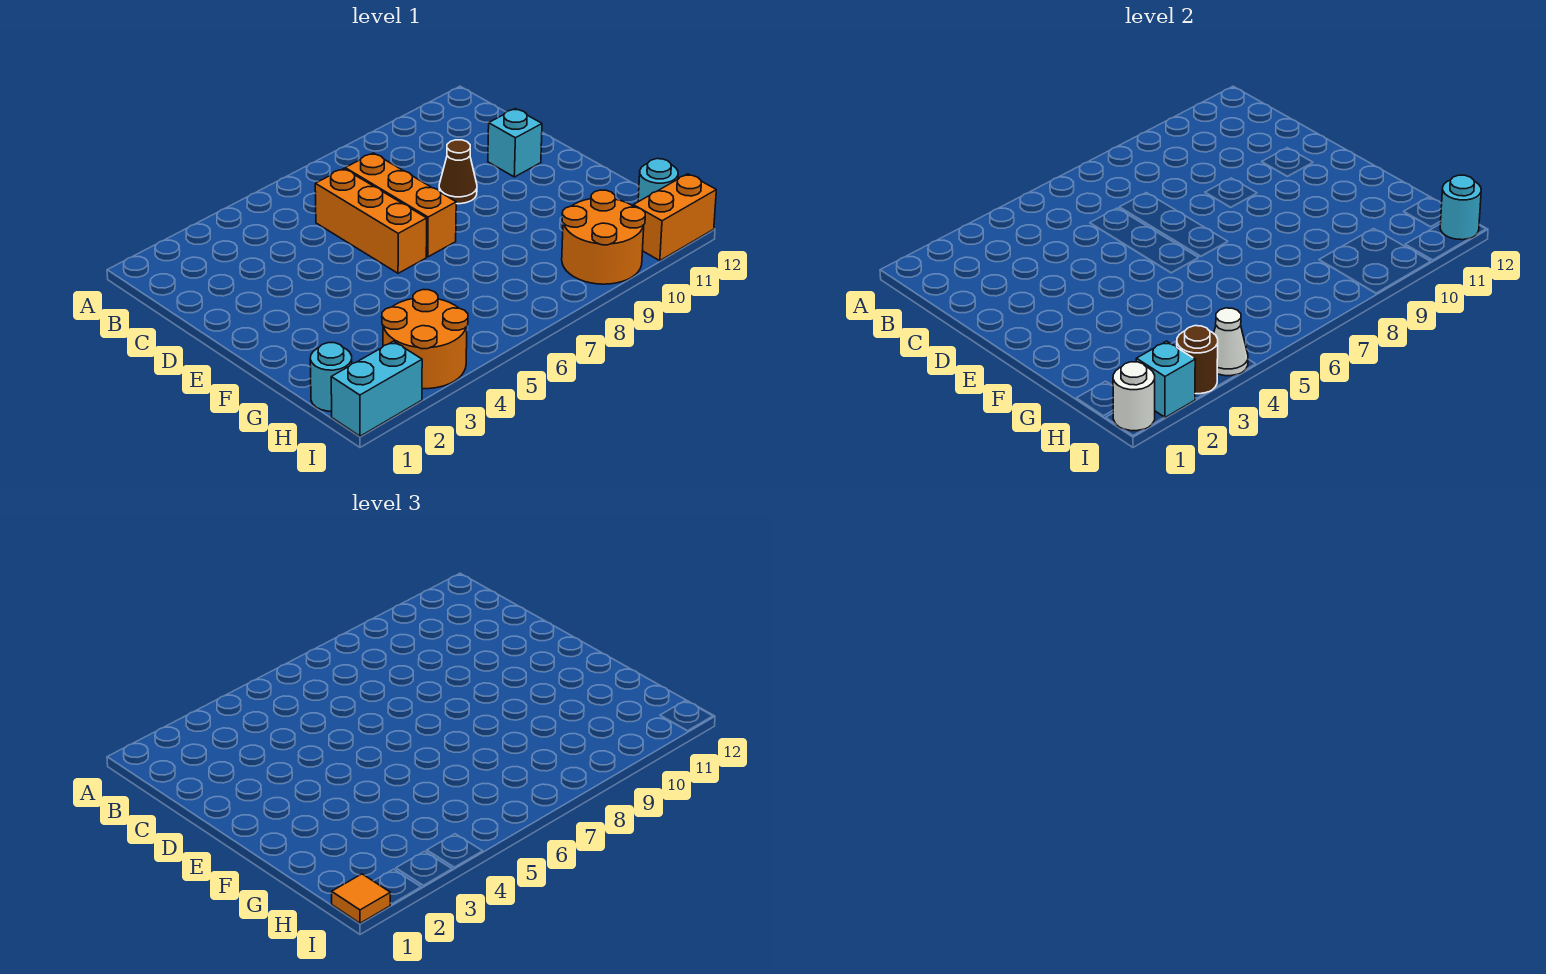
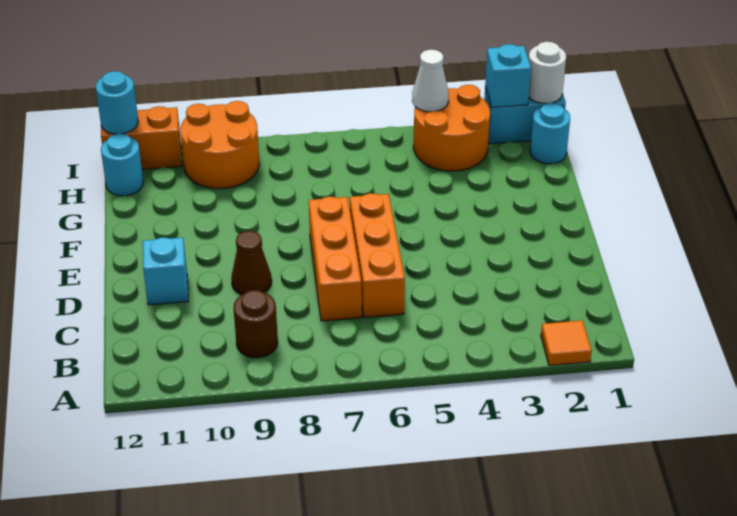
orange 1x1 tile [332,874,390,923] -> orange 1x1 tile moved to [541,320,592,366]
brown 1x1 round brick [1177,326,1218,394] -> brown 1x1 round brick moved to [234,290,278,358]

